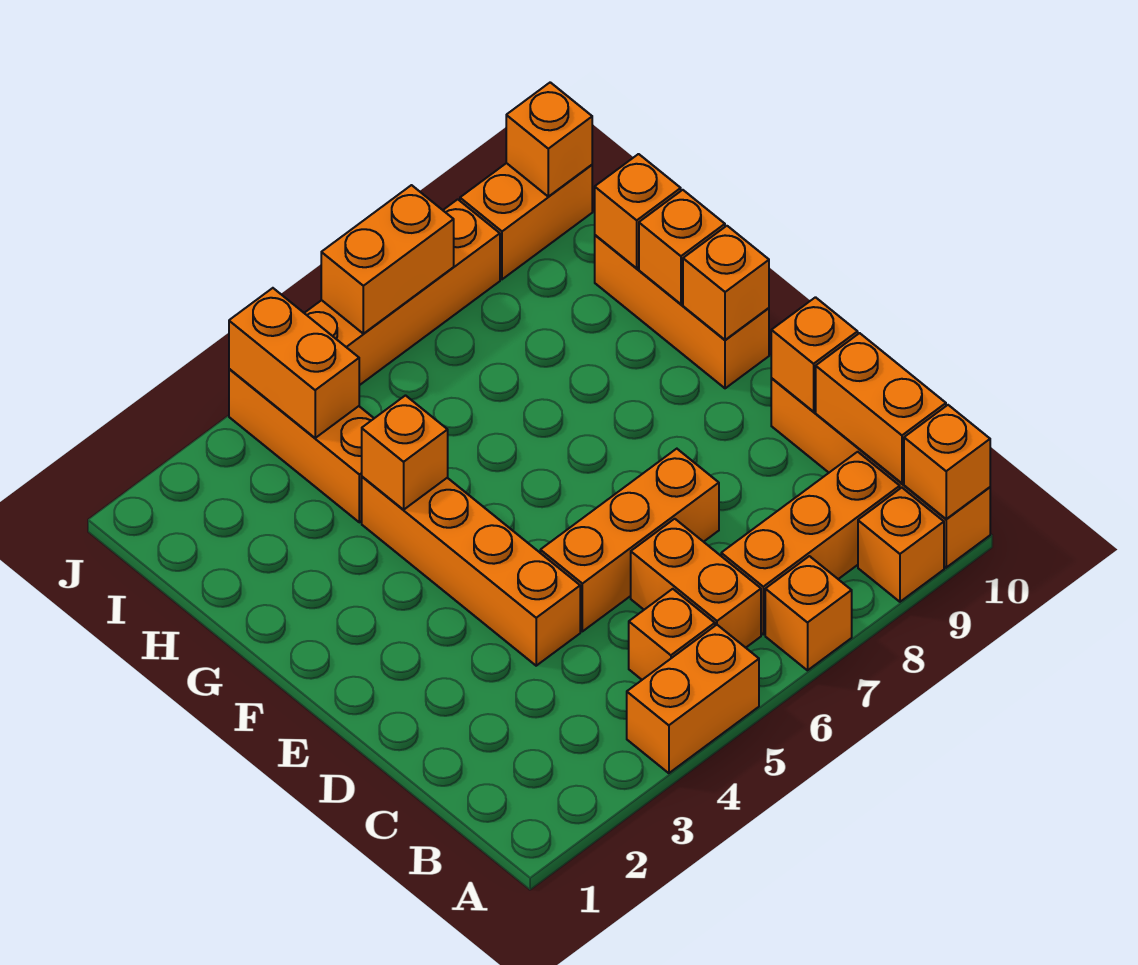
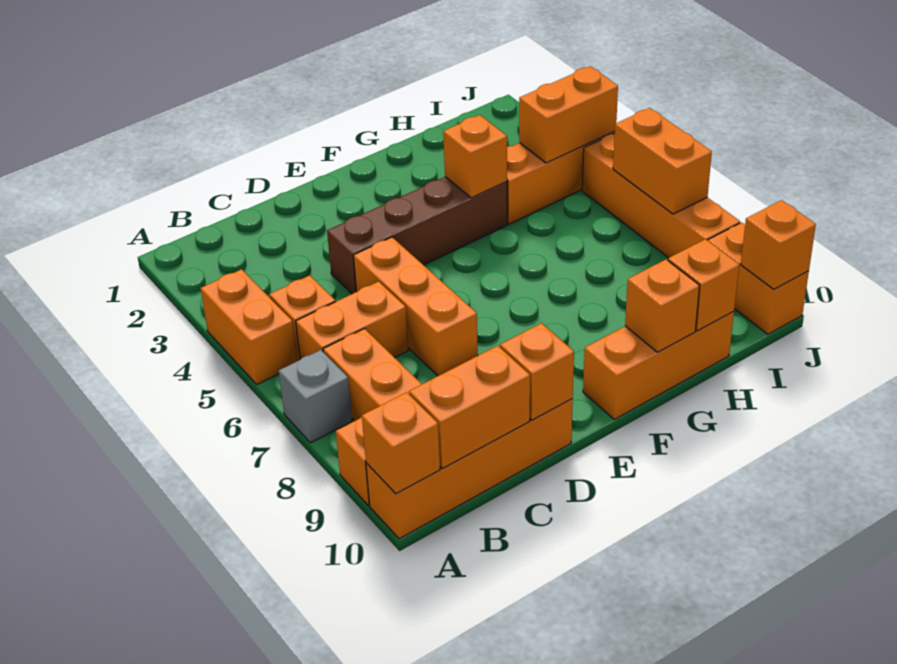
orange 1x1 brick [765,556,852,670] -> grey 1x1 brick [279,350,352,443]
orange 1x4 brick [362,477,580,666] -> brown 1x4 brick [327,177,507,294]
orange 1x1 brick [683,226,769,340] -> none

